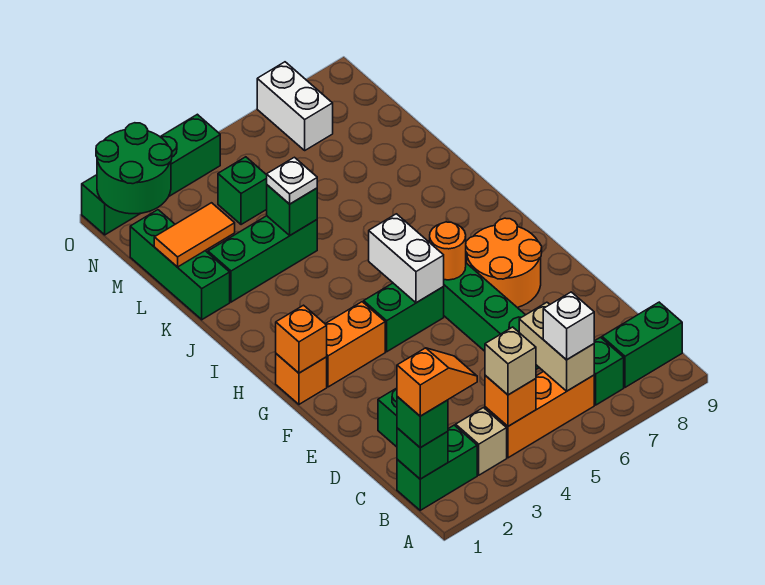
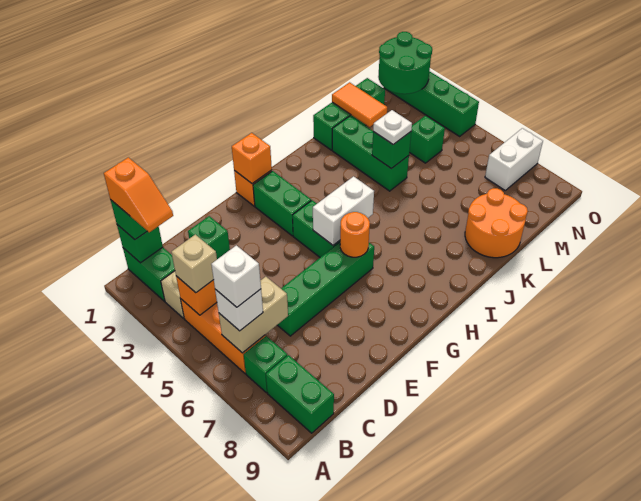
none -> white 1x1 brick [211,245,261,307]
orange 2x2 round brick [466,218,542,308] -> orange 2x2 round brick moved to [465,188,528,258]
orange 1x2 brick [326,302,385,387] -> green 1x2 brick [253,171,311,236]

